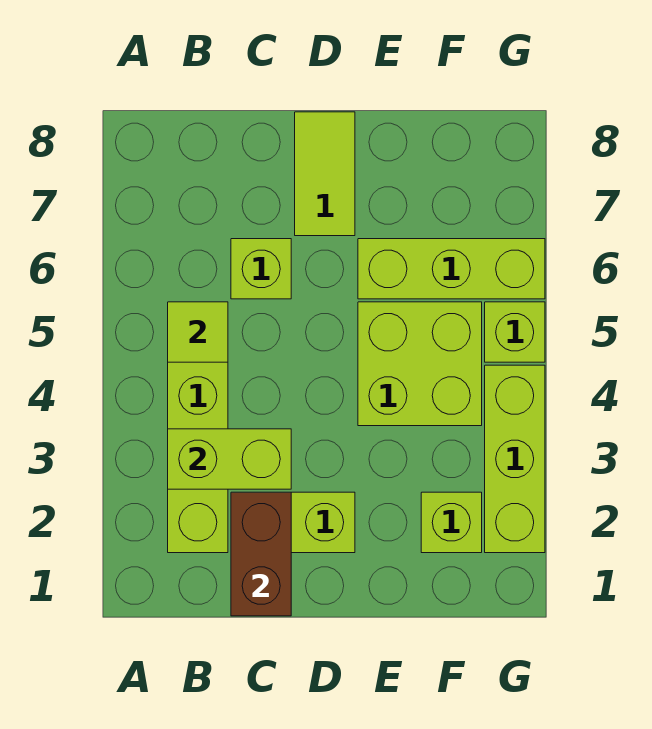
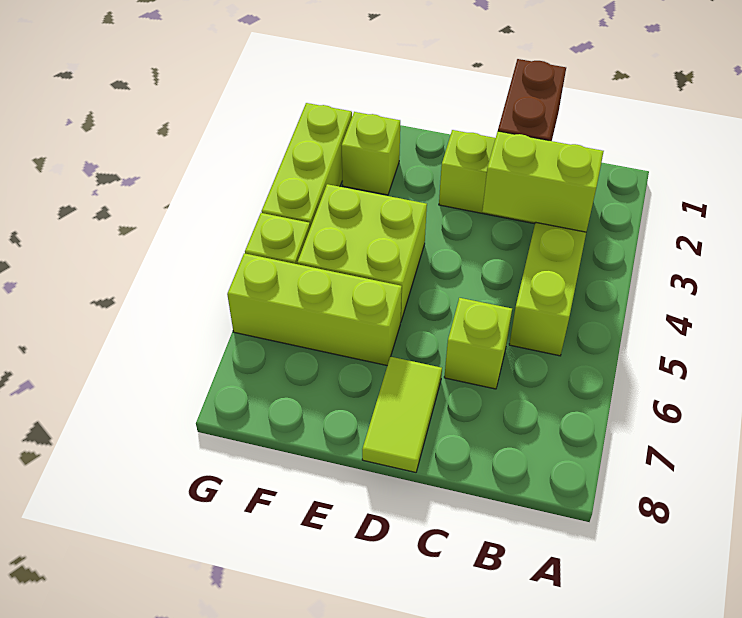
lime 1x1 tile [168,302,228,362] -> none

